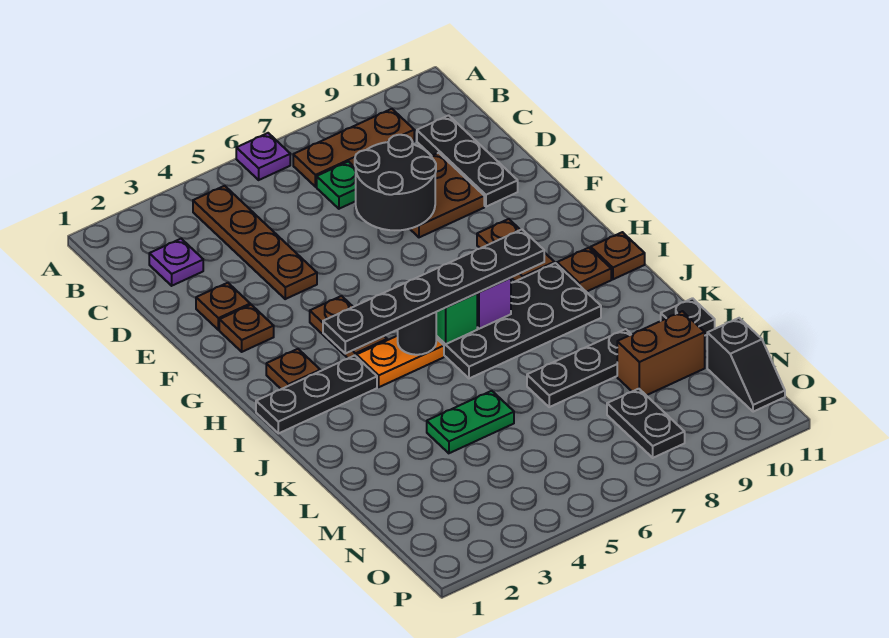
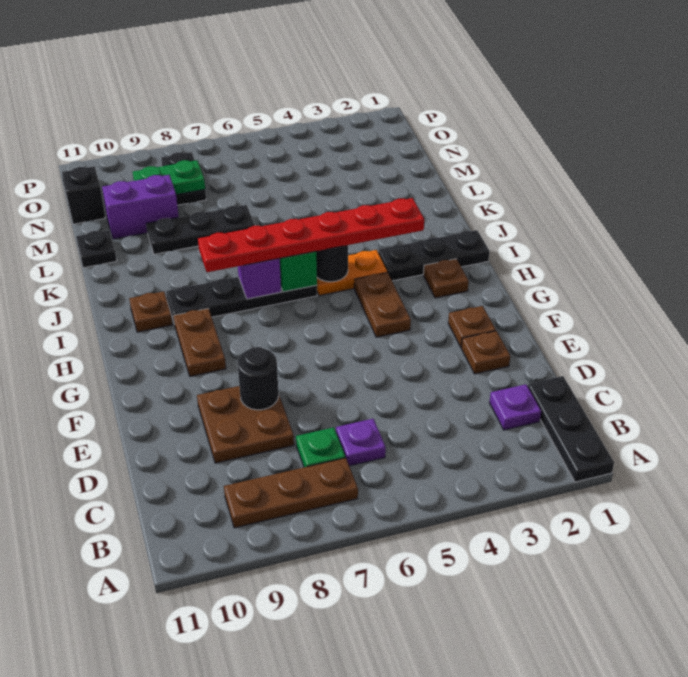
purple 1x1 plate [236,133,290,180] -> purple 1x1 plate moved to [336,419,386,466]
brown 1x4 plate [193,186,317,299] -> none
black 1x3 plate [417,115,518,207] -> black 1x3 plate moved to [528,376,614,482]
black 2x2 round brick [355,135,436,230] -> black 1x1 round brick [237,347,279,410]
black 1x6 plate [323,229,544,354] -> red 1x6 plate [198,198,424,272]
black 2x4 plate [436,263,601,378] -> black 1x4 plate [166,277,317,322]
brown 1x1 plate [591,232,645,279] -> none
green 1x2 plate [427,391,514,453] -> green 1x2 plate moved to [133,160,205,195]
brown 1x2 brick [617,311,705,395] -> purple 1x2 brick [102,175,179,239]

